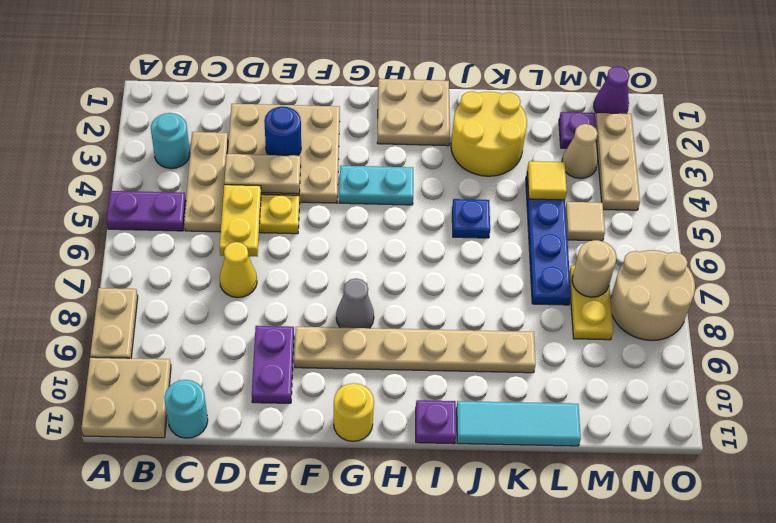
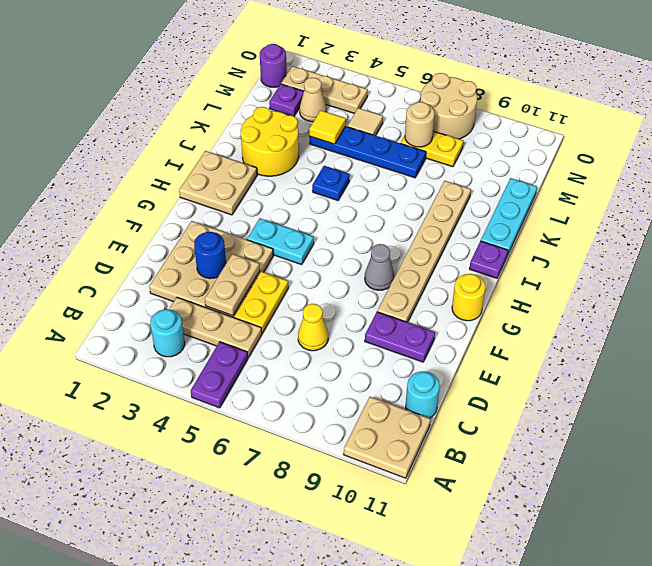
tan 1x2 plate [90,288,138,358] -> none
yellow 1x2 plate [220,185,261,256] -> none
cyan 1x2 plate [339,166,413,205] -> cyan 1x2 plate turned to [247,218,314,265]
cyan 1x3 tile [456,401,581,446] -> cyan 1x3 plate [481,178,537,256]
purple 1x1 cone [594,66,630,114] -> purple 1x1 round brick [260,44,287,87]

